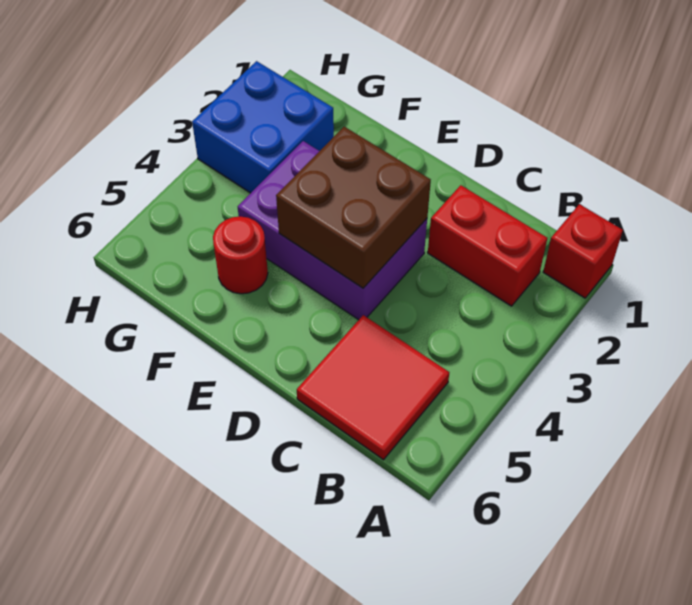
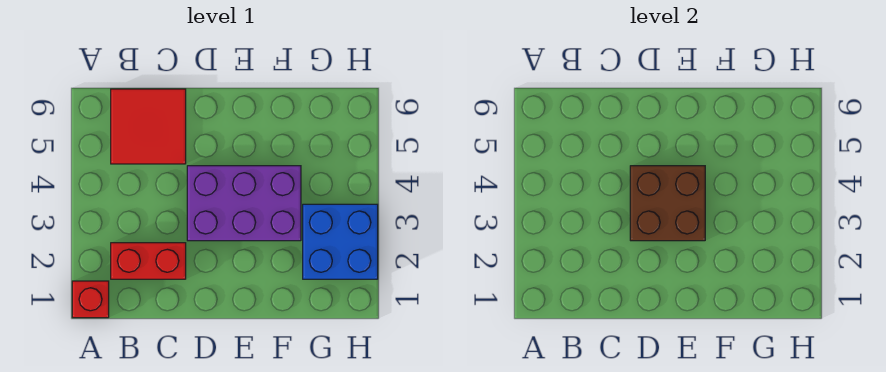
red 1x1 round brick [213,216,268,294] -> none

